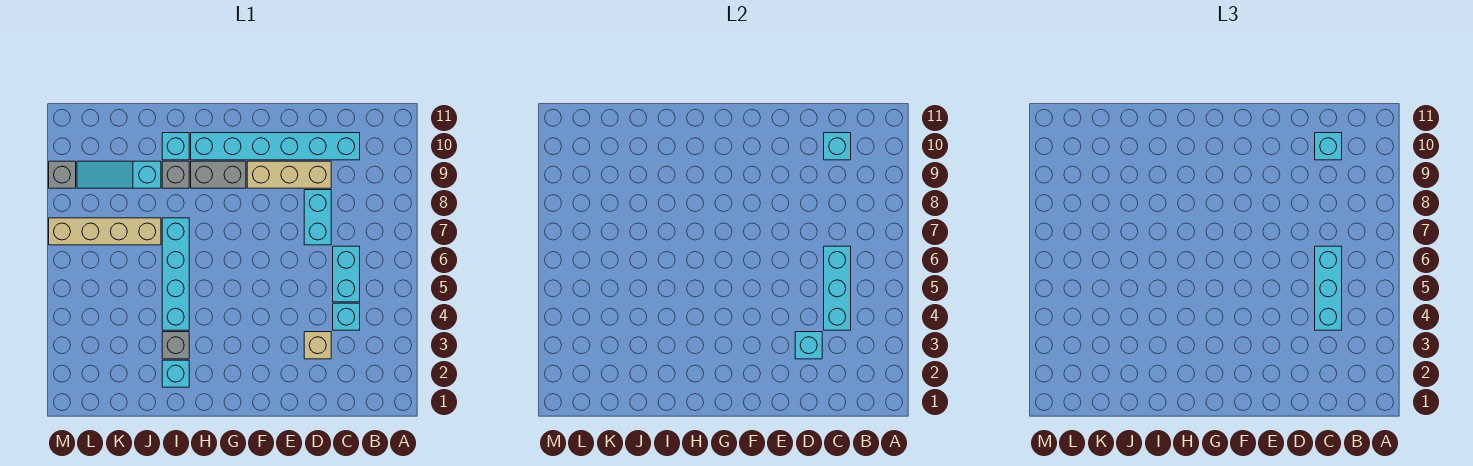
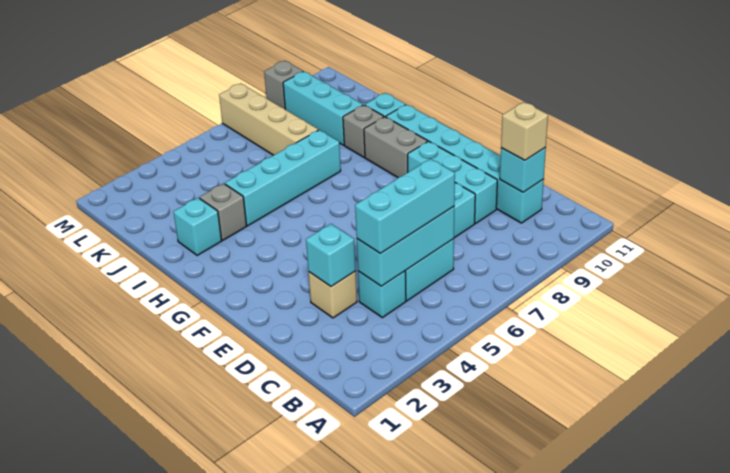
cyan 1x1 brick [1315,133,1342,160] -> tan 1x1 brick [501,102,548,160]
tan 1x3 brick [247,161,331,188] -> cyan 1x3 brick [408,141,497,224]
cyan 1x3 slope [77,161,161,188] -> cyan 1x3 brick [283,71,363,145]

